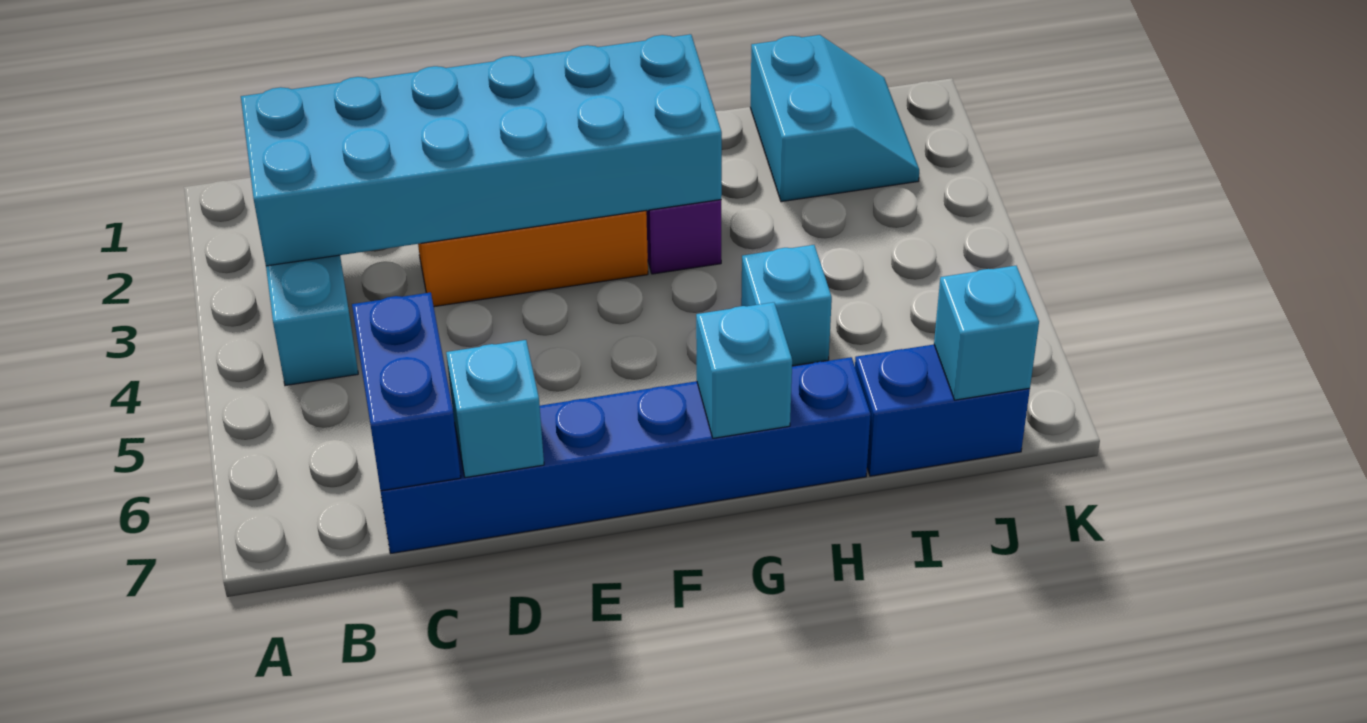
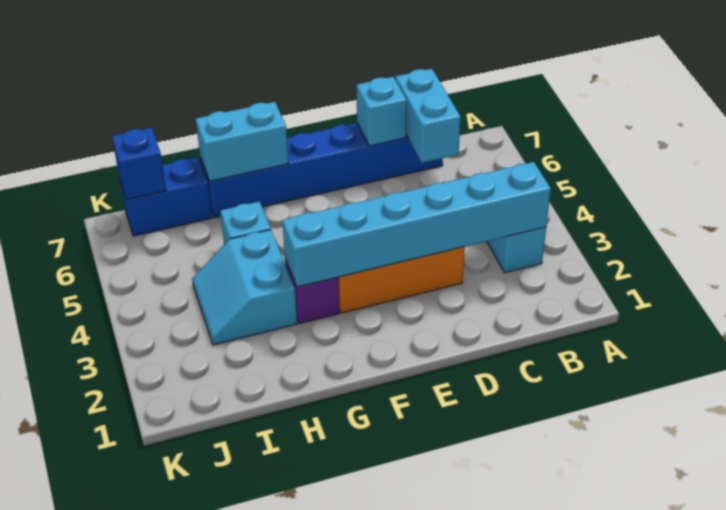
cyan 2x6 brick [241,34,722,266] -> cyan 1x6 brick [282,162,551,287]
blue 1x2 brick [352,292,461,491] -> cyan 1x2 brick [395,69,461,163]
cyan 1x1 brick [696,302,792,438] -> cyan 1x2 brick [196,102,288,181]
cyan 2x2 slope [750,35,919,202] -> cyan 2x2 slope moved to [192,230,297,345]
cyan 1x1 brick [934,266,1039,400] -> blue 1x1 brick [112,128,166,199]

